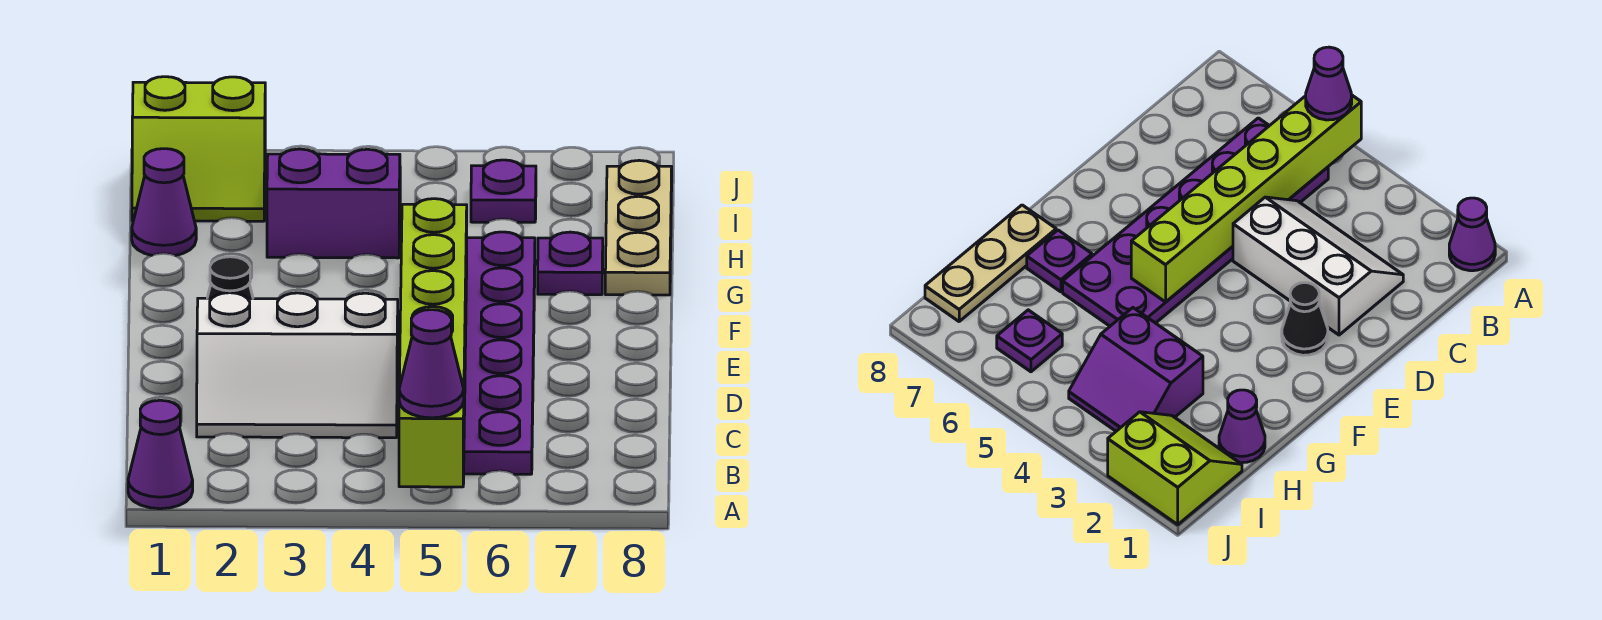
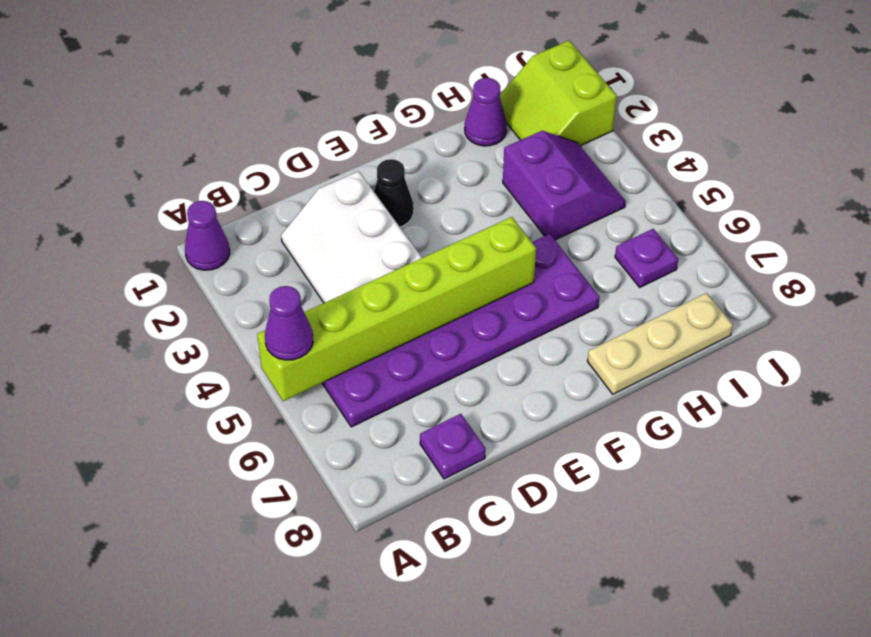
purple 1x1 plate [538,232,603,295] -> purple 1x1 plate moved to [420,414,486,479]

